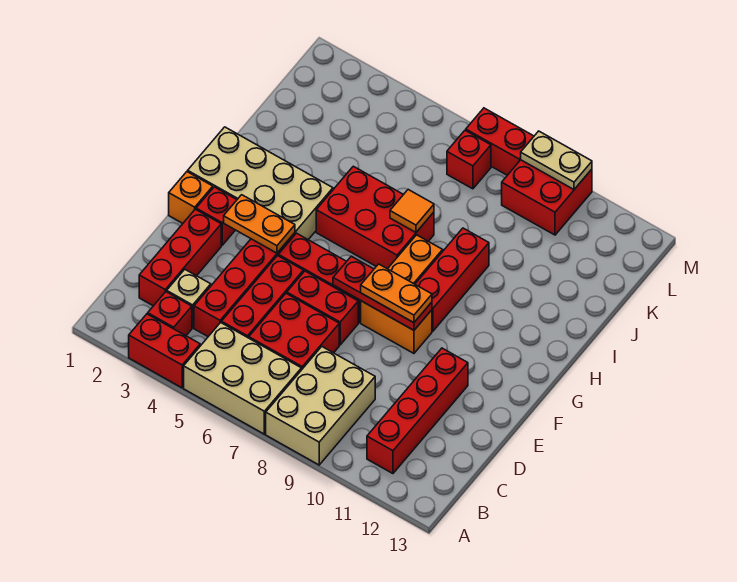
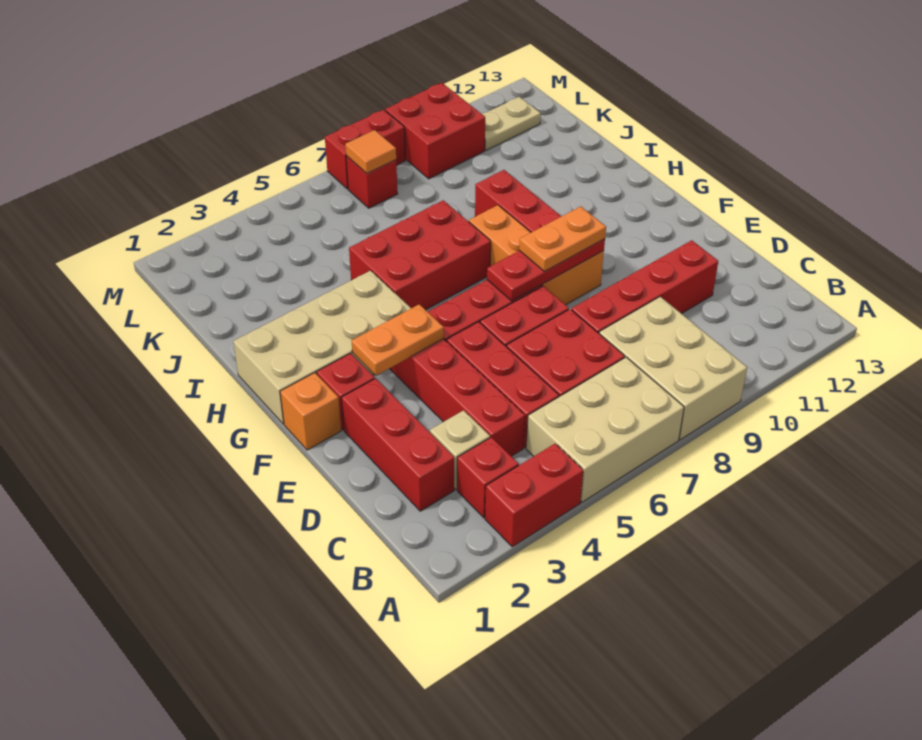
red 1x4 brick [367,348,468,474] -> red 1x4 brick turned to [572,240,718,333]
orange 1x1 tile [390,190,434,232] -> orange 1x1 tile moved to [345,130,396,173]
tan 1x2 plate [521,131,592,189] -> tan 1x2 plate moved to [482,97,541,150]

